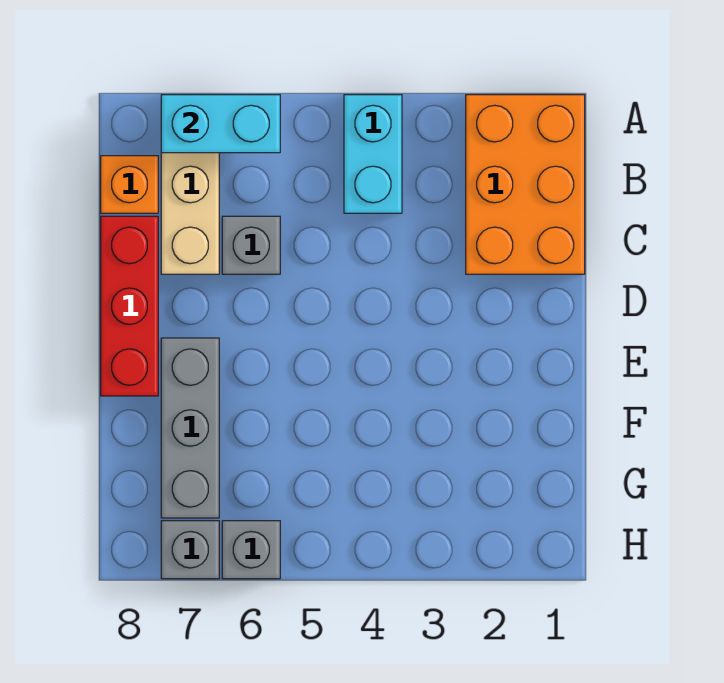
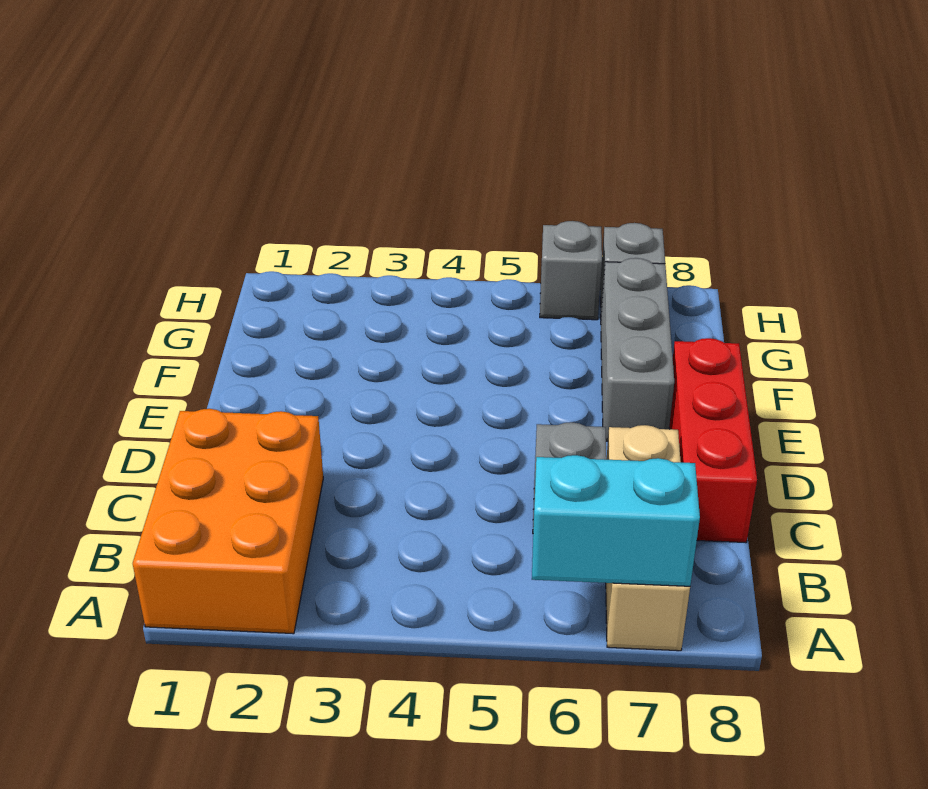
cyan 1x2 brick [344,95,402,213] -> none
orange 1x1 brick [101,156,158,213] -> none

